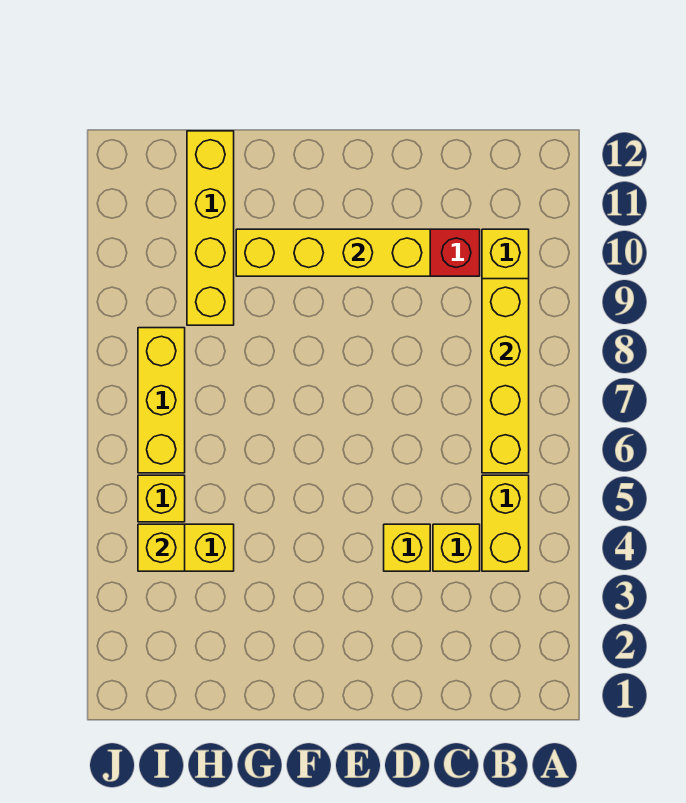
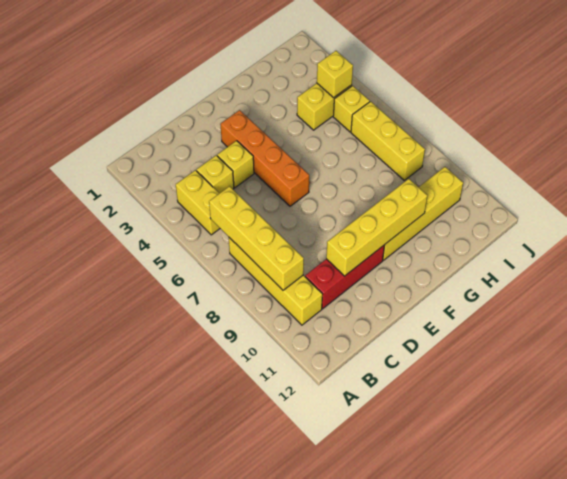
none -> orange 1x4 brick [220,110,309,206]
yellow 1x4 brick [187,131,234,325] -> yellow 1x4 brick turned to [383,167,463,260]

